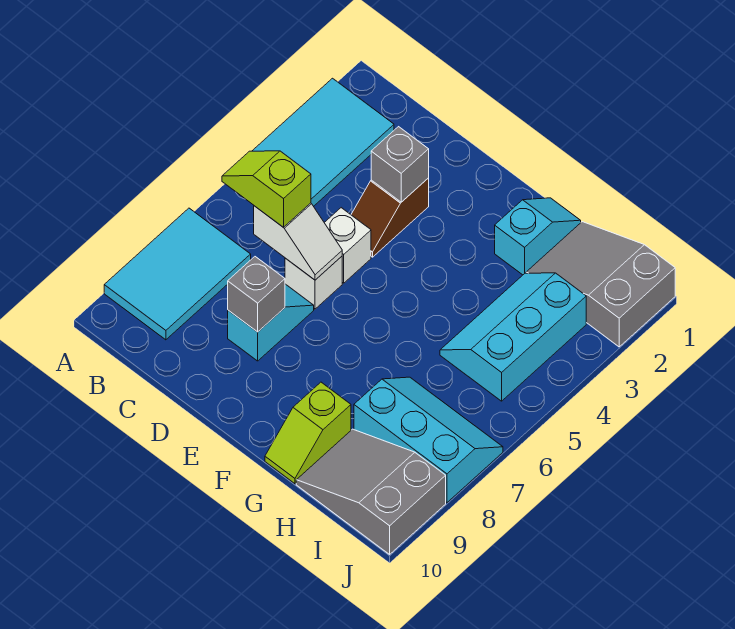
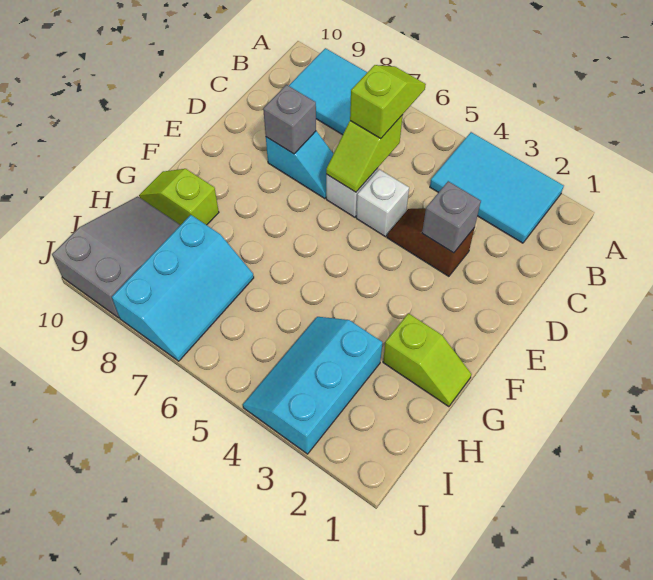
white 1x2 slope [254,203,342,280] -> lime 1x2 slope [326,115,403,192]
cyan 1x2 slope [495,198,581,275] -> lime 1x2 slope [383,313,471,407]
grey 2x3 slope [526,222,675,347] -> none
cyan 2x3 slope [440,273,586,401] -> cyan 2x3 slope turned to [243,317,382,454]

